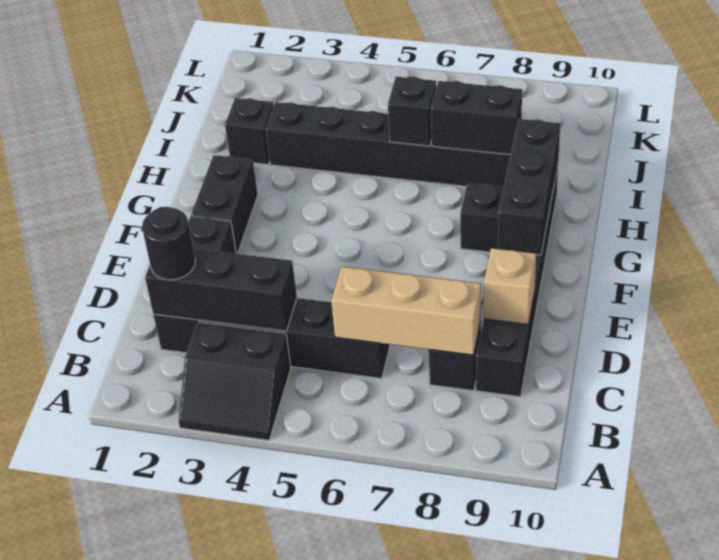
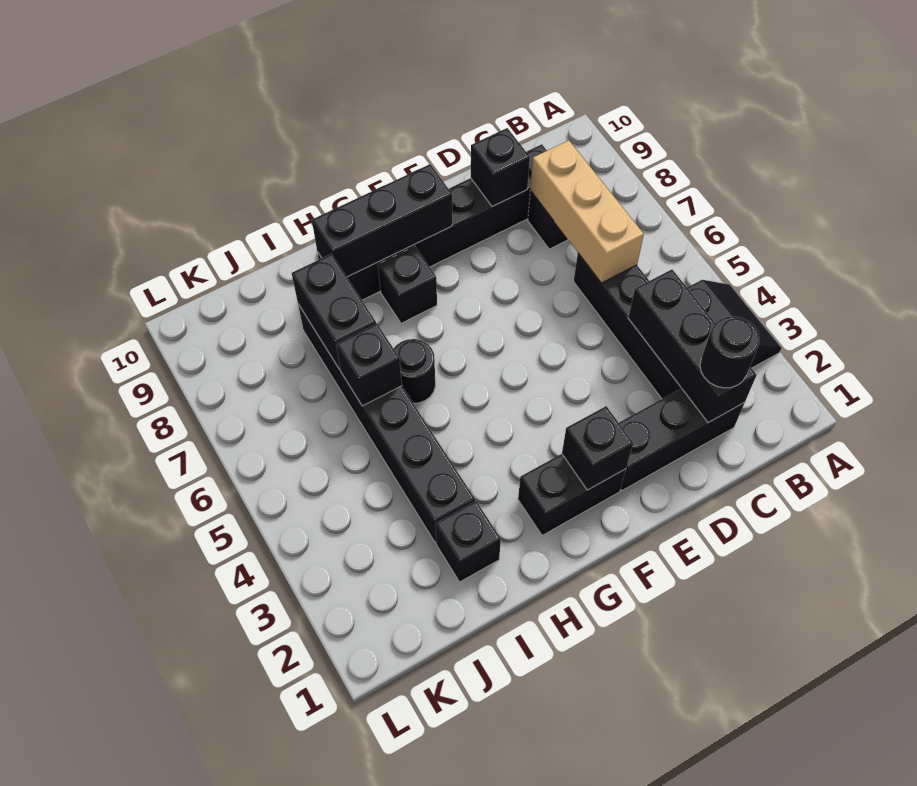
tan 1x1 brick [484,248,536,325] -> black 1x1 brick [471,128,530,207]
none -> black 1x1 brick [562,406,633,490]
none -> black 1x1 round brick [394,339,435,403]

